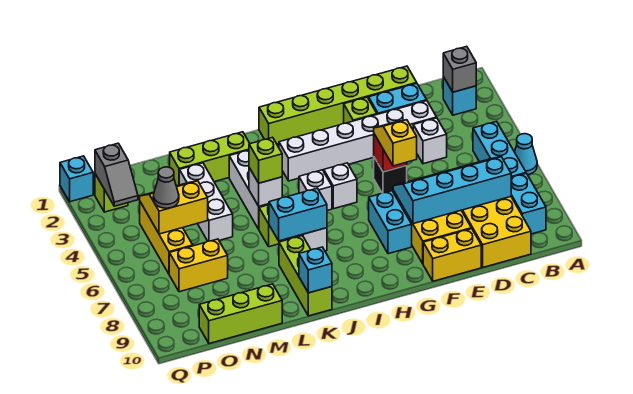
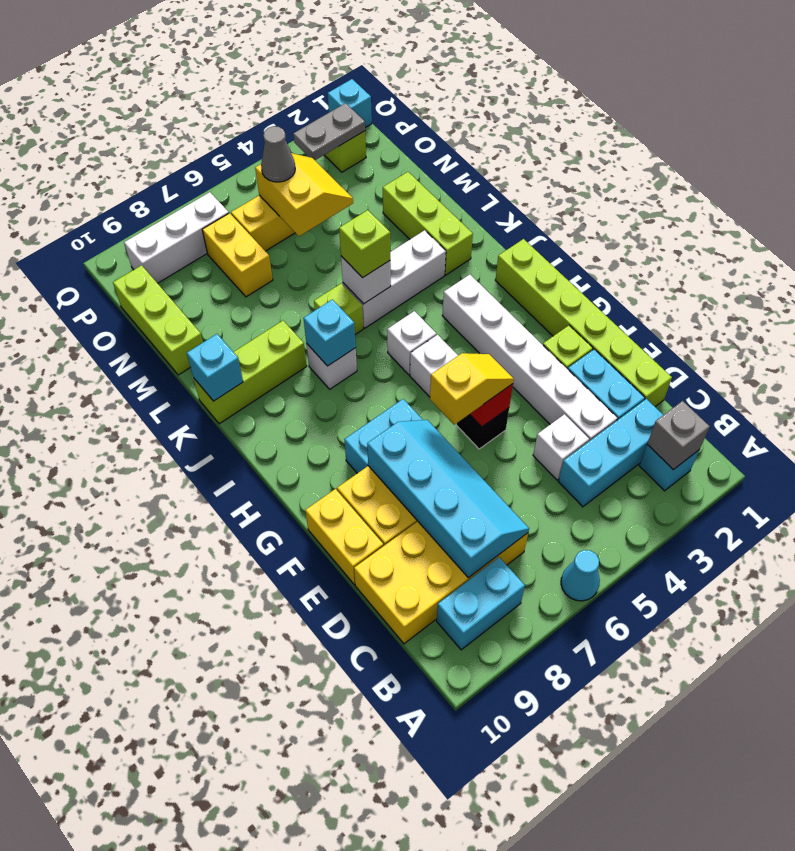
cyan 1x3 brick [473,121,526,177] -> cyan 1x3 brick moved to [558,399,663,507]
cyan 1x2 brick [269,188,327,241] -> cyan 1x1 brick [303,299,356,366]
white 1x3 brick [179,163,233,241] -> white 1x3 brick moved to [124,192,229,283]
grey 1x2 slope [95,143,138,206] -> grey 1x2 plate [293,103,365,160]

